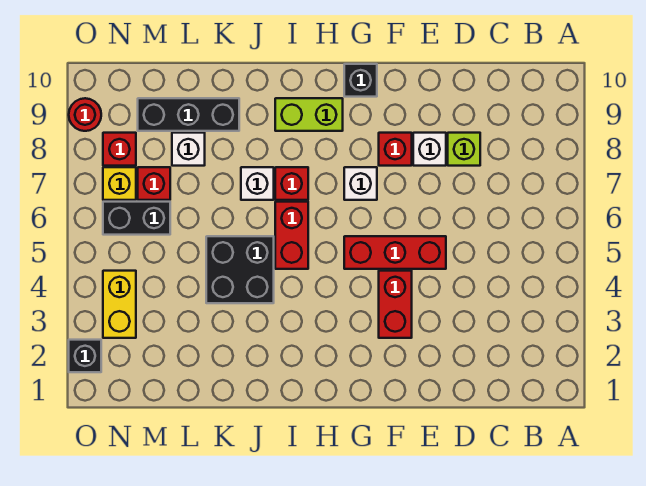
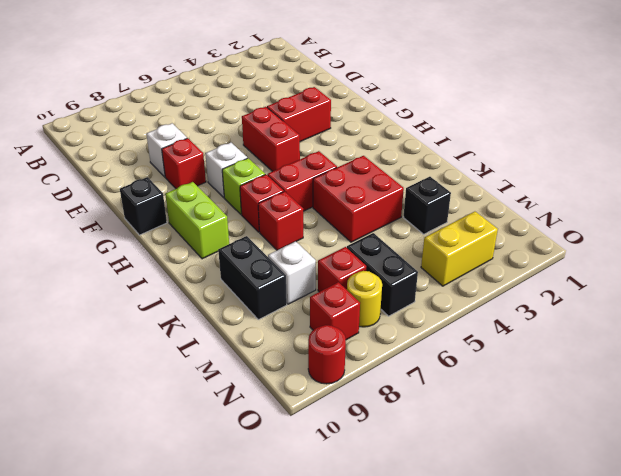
lime 1x1 brick [448,133,480,166] -> lime 1x1 brick moved to [222,158,265,214]
red 1x3 brick [344,236,446,269] -> red 1x2 brick [242,107,300,172]
black 2x2 brick [206,236,274,303] -> red 2x2 brick [313,156,404,242]
white 1x1 brick [241,167,274,200] -> red 1x1 brick [258,191,303,250]
black 1x3 brick [138,98,239,131] -> black 1x2 brick [218,236,287,320]
yellow 1x1 brick [103,167,136,200] -> yellow 1x1 round brick [347,271,382,327]
black 1x1 brick [69,340,101,372] -> black 1x1 brick moved to [403,177,451,234]

